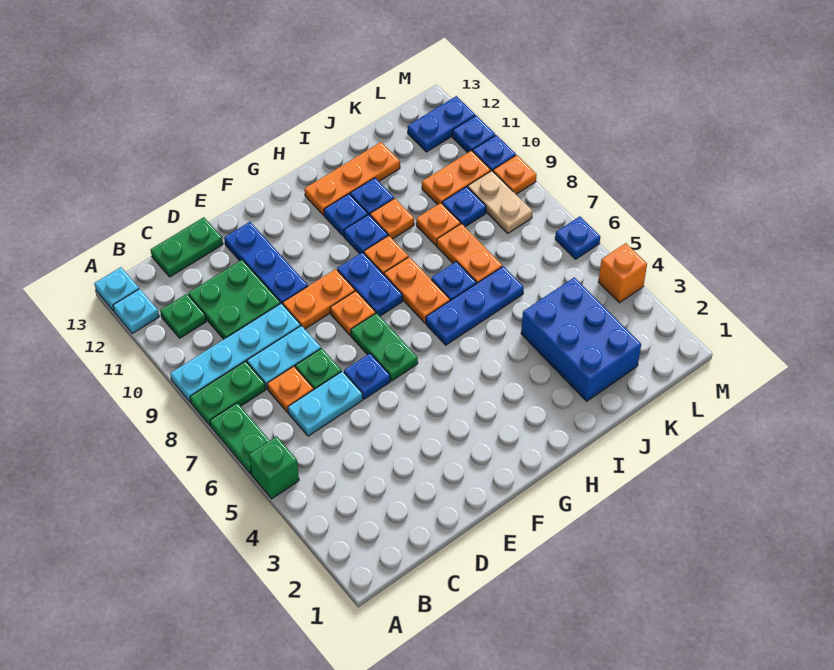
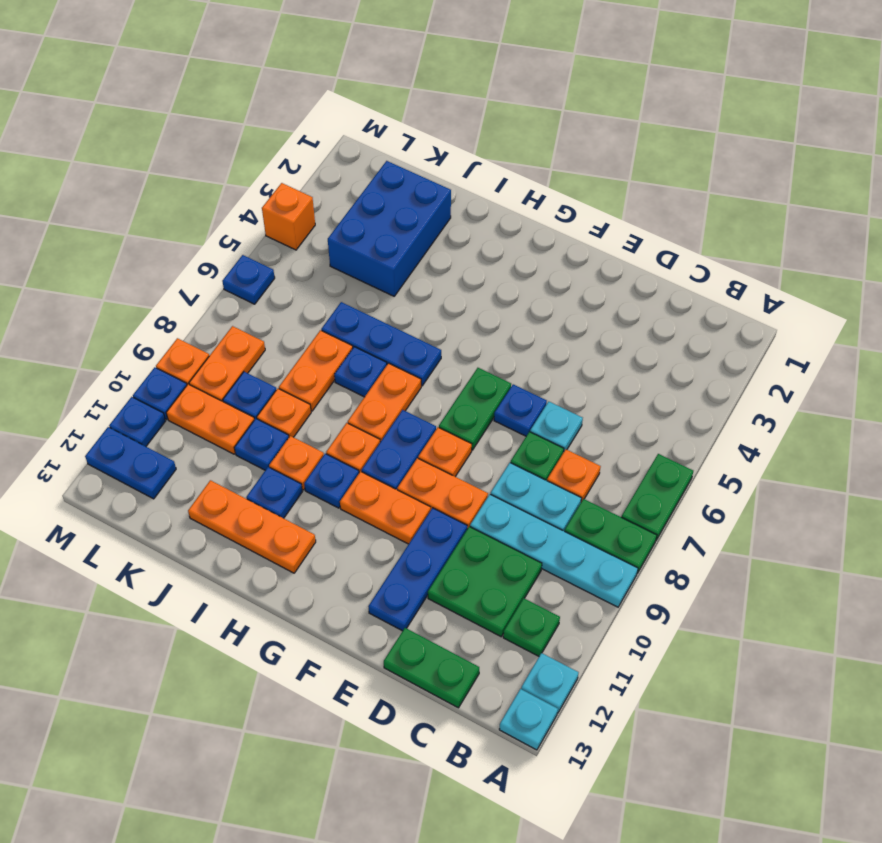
green 1x1 brick [249,436,299,499] -> none
cyan 1x2 plate [288,371,363,436] -> cyan 1x1 plate [530,402,583,451]
none -> orange 1x2 plate [340,471,431,544]
blue 1x1 plate [324,194,368,236] -> blue 1x1 plate moved to [234,419,289,470]
tan 1x2 plate [468,171,532,233] -> orange 1x2 plate [189,326,265,401]

